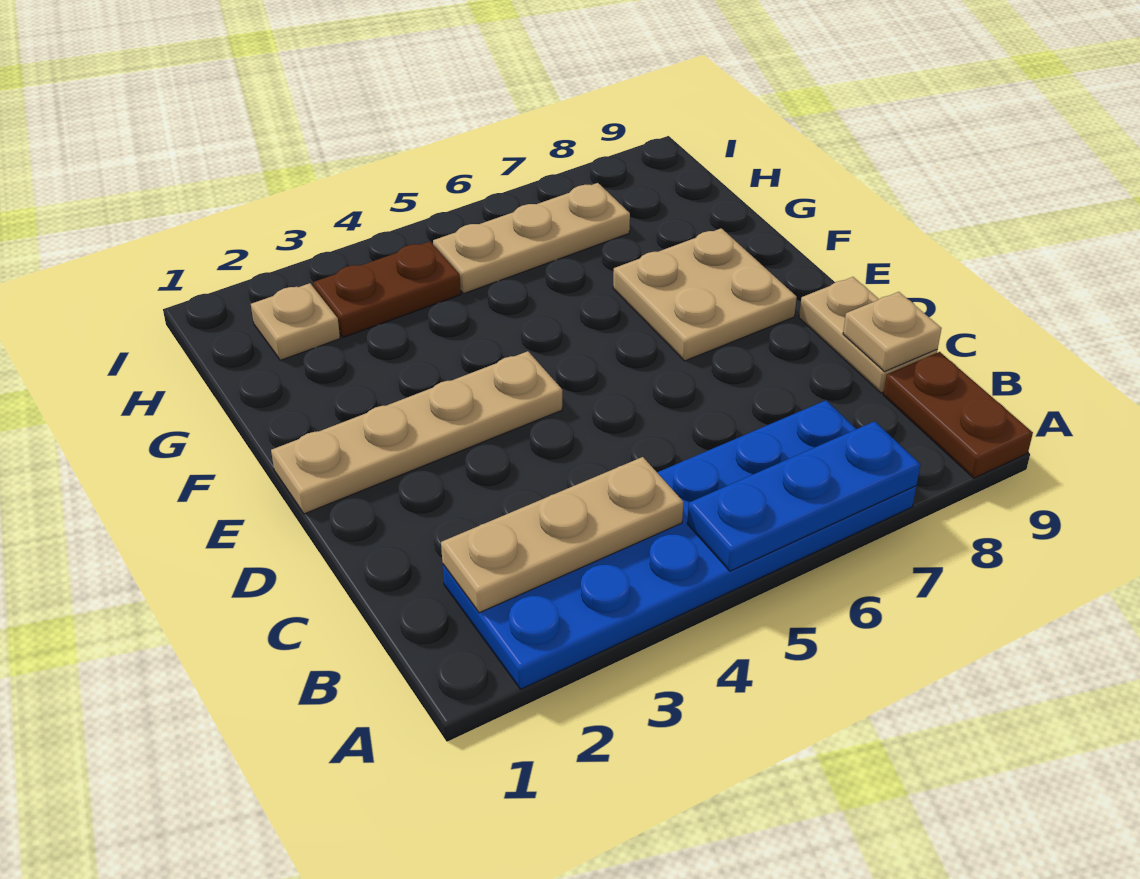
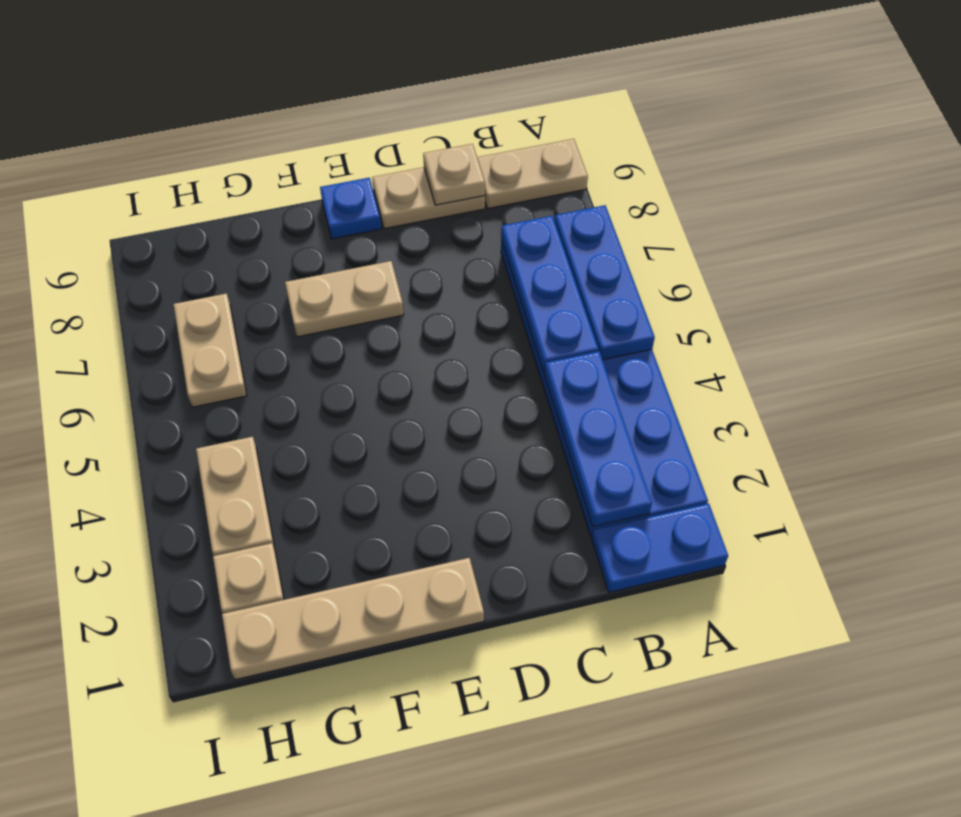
none -> blue 1x2 plate [592,503,728,592]
brown 1x2 plate [883,352,1033,478] -> tan 1x2 plate [477,139,588,209]
tan 1x3 plate [441,457,683,613] -> blue 1x3 plate [544,351,652,527]
none -> blue 1x3 plate [501,216,599,372]
tan 1x4 plate [271,351,562,514] -> tan 1x4 plate turned to [222,558,484,680]
tan 2x2 plate [613,228,797,361] -> tan 1x2 plate [285,261,404,337]
none -> blue 1x1 plate [320,178,381,239]
brown 1x2 plate [313,241,461,338] -> tan 1x2 plate [196,437,275,556]
tan 1x3 plate [433,183,630,293] -> tan 1x2 plate [174,293,247,407]

